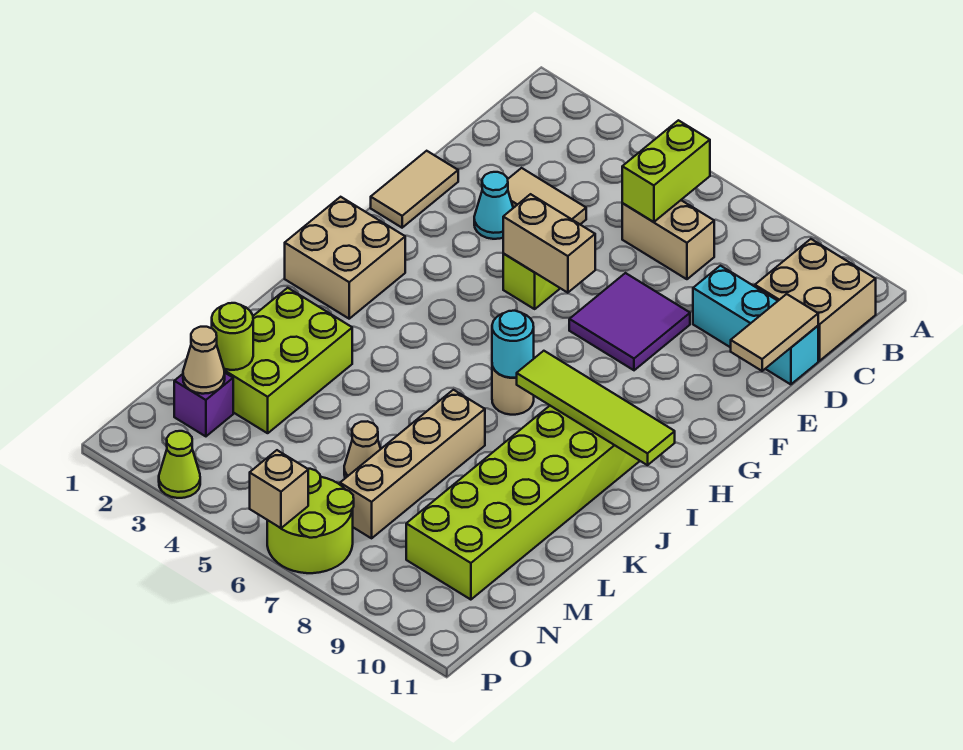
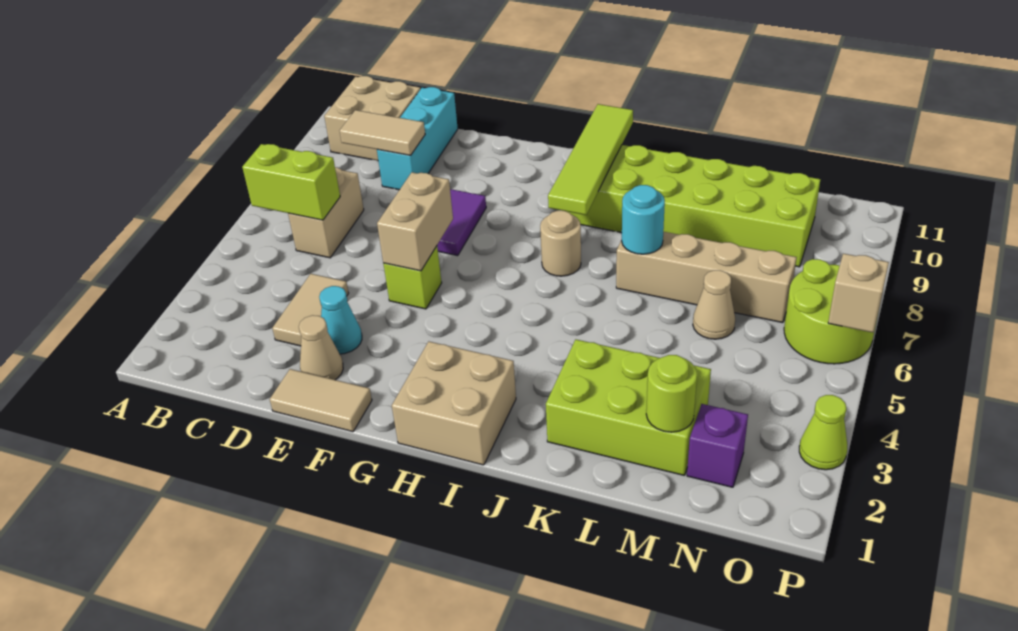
tan 1x2 tile [731,294,818,371] -> tan 1x2 tile moved to [340,110,425,156]
cyan 1x1 round brick [492,311,534,378] -> cyan 1x1 round brick moved to [622,185,665,254]
tan 1x1 cone [183,327,225,394] -> tan 1x1 cone moved to [299,315,343,380]

